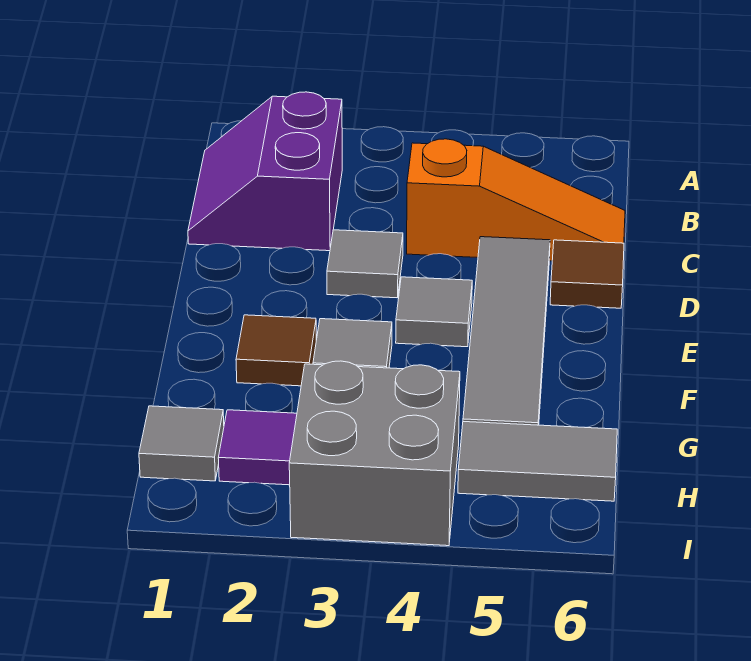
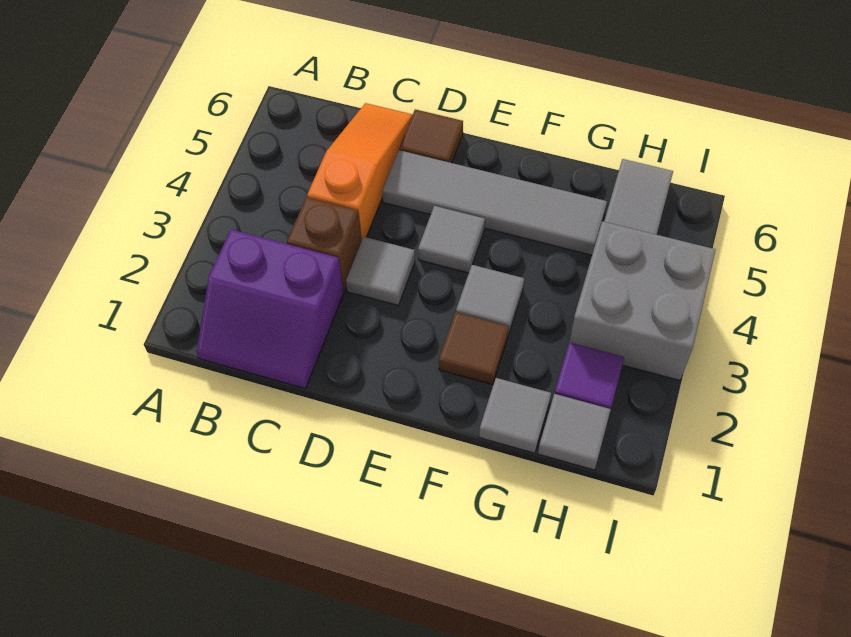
none -> brown 1x1 brick [287,197,362,291]
none -> grey 1x1 tile [479,378,551,453]

